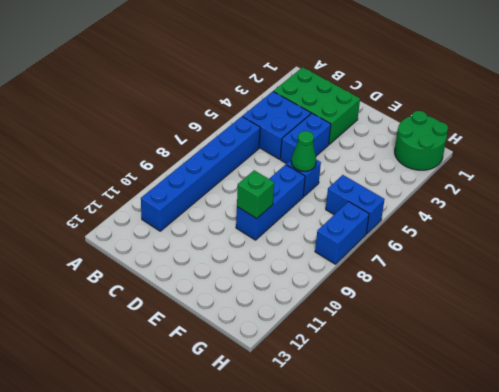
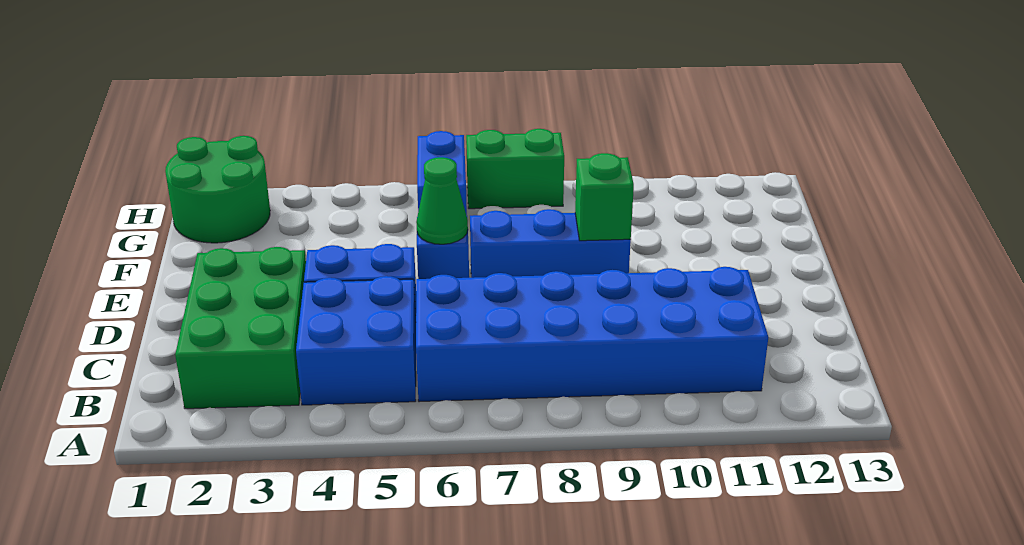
blue 1x6 brick [141,116,260,231] -> blue 2x6 brick [416,267,768,402]
blue 1x2 brick [315,202,369,264] -> green 1x2 brick [466,129,564,209]

